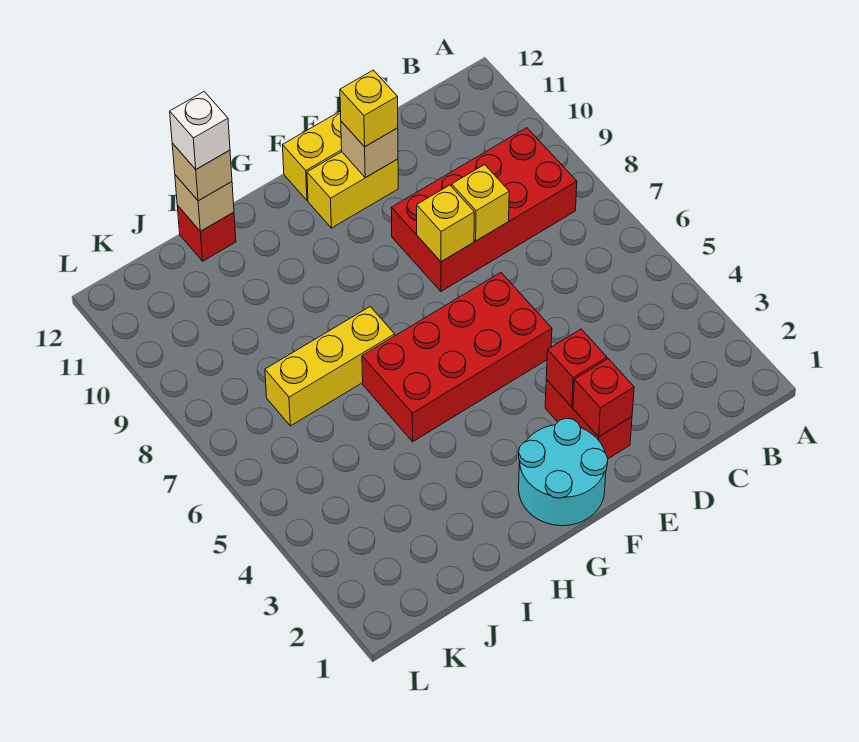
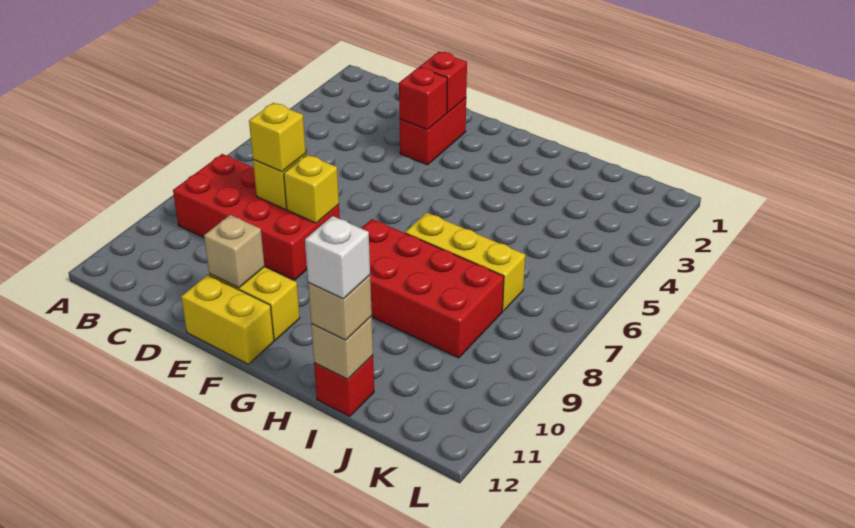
red 2x4 brick [362,272,552,442] -> red 2x4 brick moved to [361,219,504,358]
yellow 1x1 brick [340,70,398,147] -> yellow 1x1 brick moved to [249,103,306,172]
cyan 2x2 round brick [519,418,608,526] -> none

